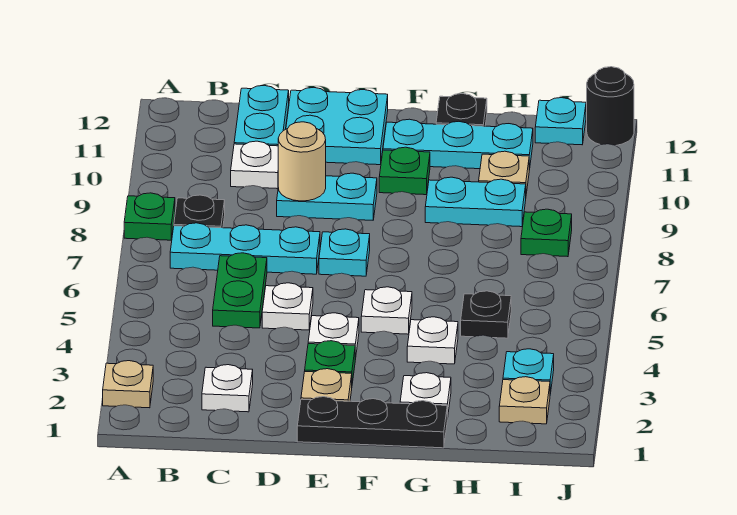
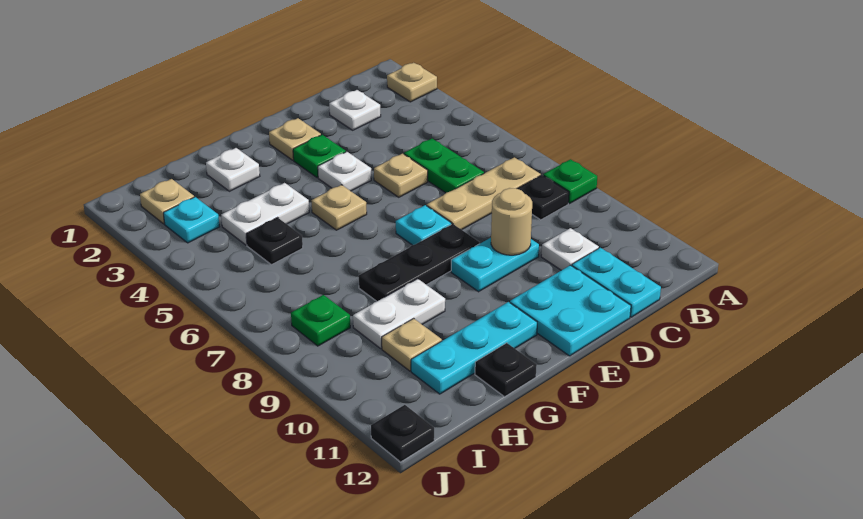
cyan 1x3 plate [170,223,320,274] -> tan 1x3 plate [427,157,541,230]
white 1x1 plate [262,283,313,330] -> tan 1x1 plate [374,154,428,197]
black 1x3 plate [297,397,447,448] -> black 1x3 plate moved to [359,224,480,301]
white 1x1 plate [361,287,412,334] -> tan 1x1 plate [311,185,367,230]
green 1x1 plate [379,147,430,195] -> none
white 1x1 plate [407,317,458,364] -> white 1x2 plate [221,183,309,245]
cyan 1x2 plate [425,177,526,227] -> white 1x2 plate [353,279,445,348]
cyan 1x1 plate [535,98,586,145] -> none
black 1x1 round brick [587,67,634,146] -> black 1x1 plate [371,405,434,462]

